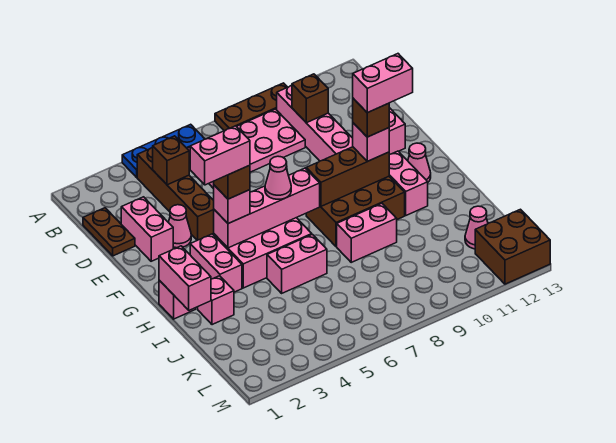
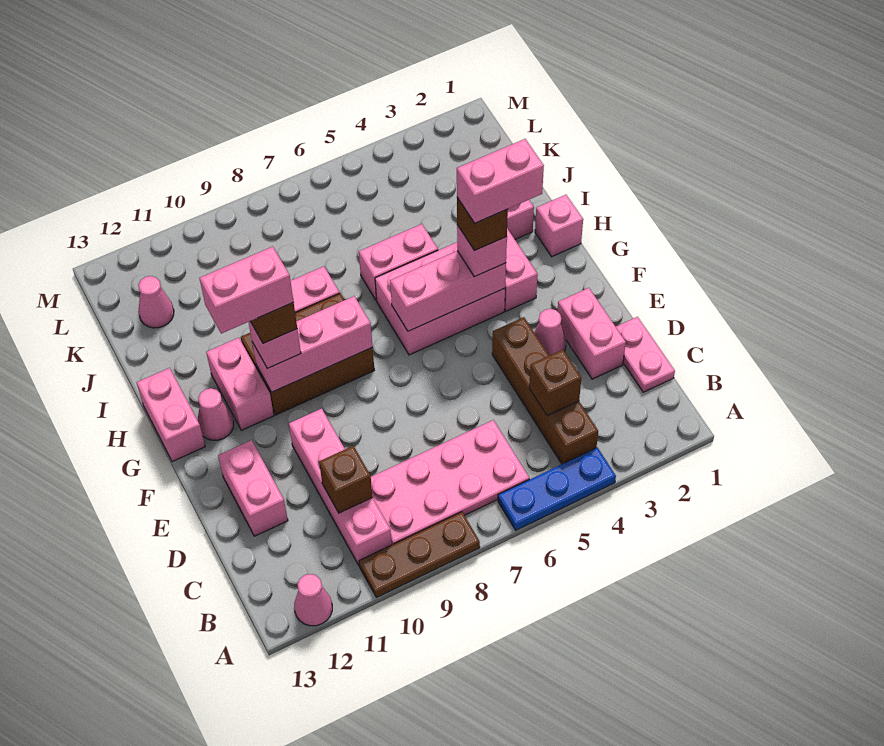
brown 1x2 plate [83,208,135,256] -> pink 1x2 plate [616,317,675,392]
pink 1x4 brick [214,168,320,248] -> pink 1x3 brick [390,251,506,331]
pink 1x1 cone [265,156,291,199] -> pink 1x1 cone moved to [294,574,332,626]
brown 1x3 brick [306,147,389,206] -> pink 1x3 brick [252,296,373,392]
pink 1x2 brick [159,246,211,310] -> pink 1x2 brick moved to [137,368,205,462]
brown 2x2 brick [475,209,550,284] -> none

